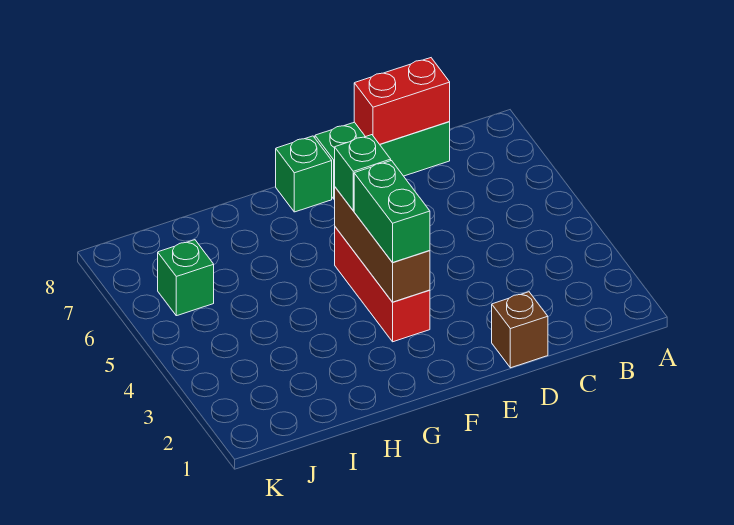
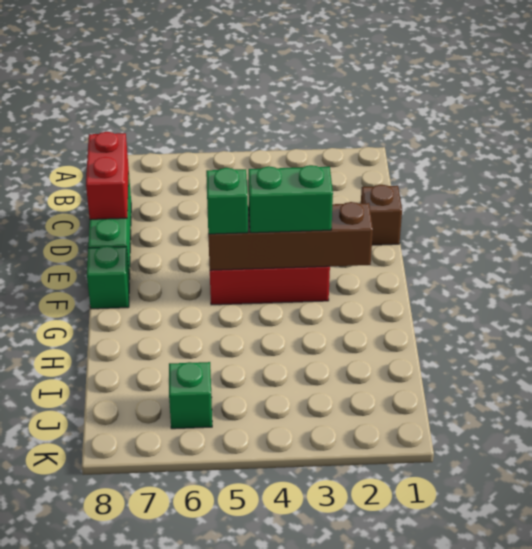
brown 1x3 brick [335,187,430,302] -> brown 1x4 brick [208,202,373,270]

